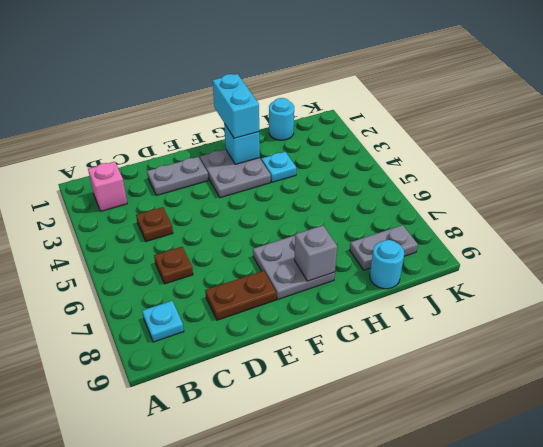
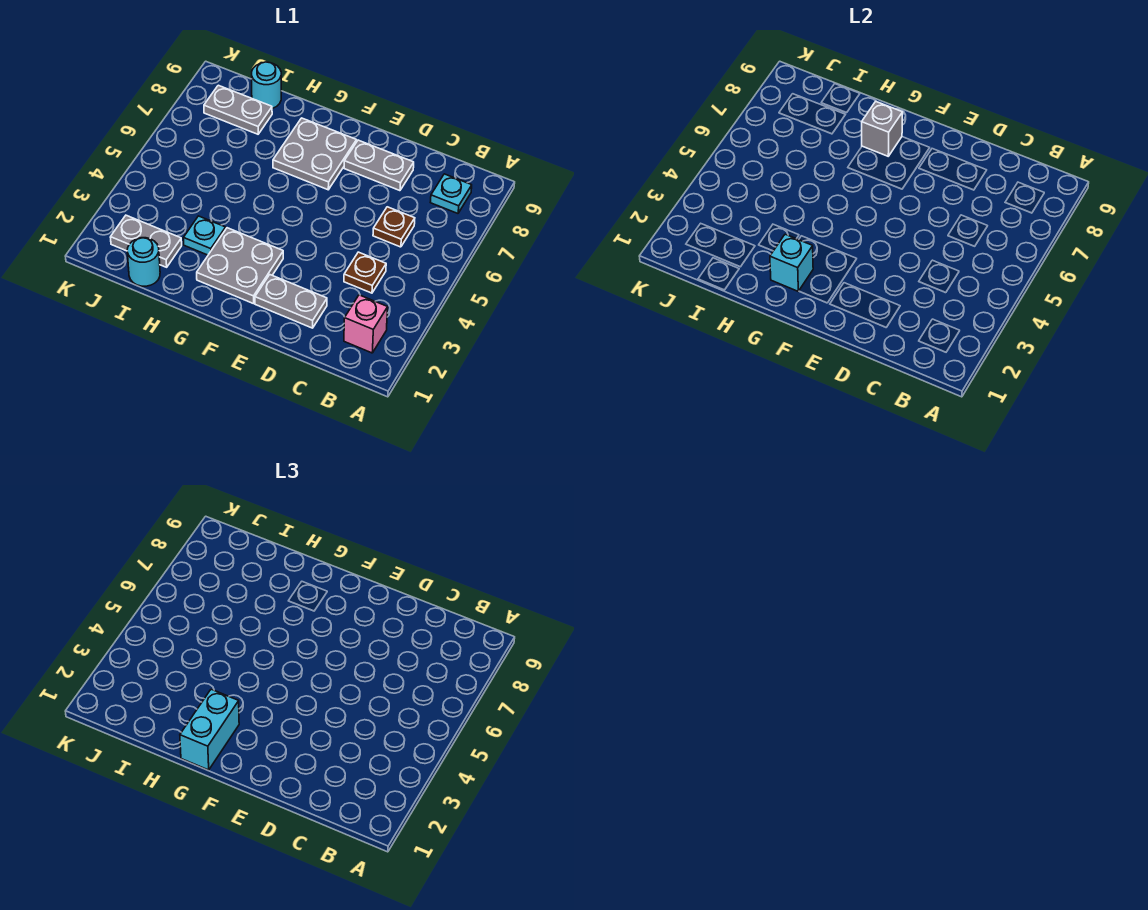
brown 1x2 plate [205,271,276,320] -> grey 1x2 plate [344,140,414,191]
none -> grey 1x2 plate [110,215,182,267]

